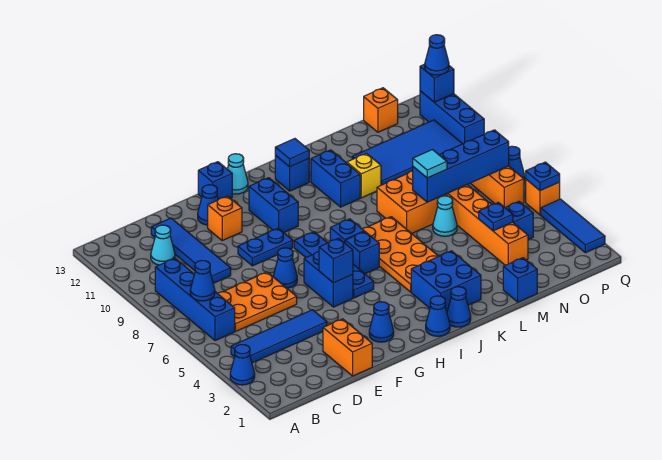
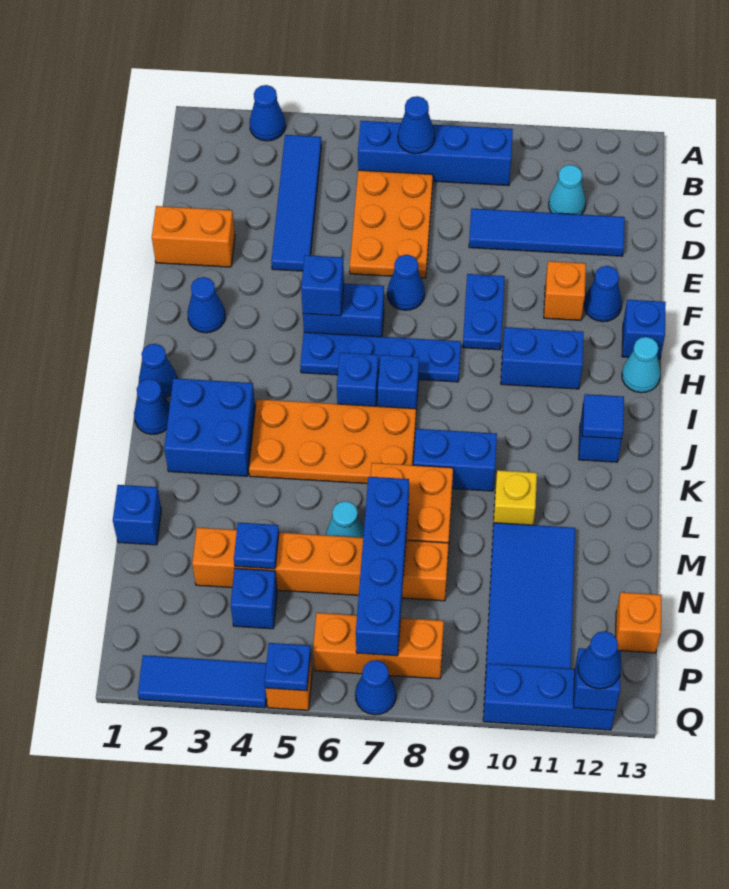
blue 1x2 brick [311,150,360,207] -> blue 1x2 brick moved to [414,429,497,491]
cyan 1x1 tile [413,150,447,178] -> none

